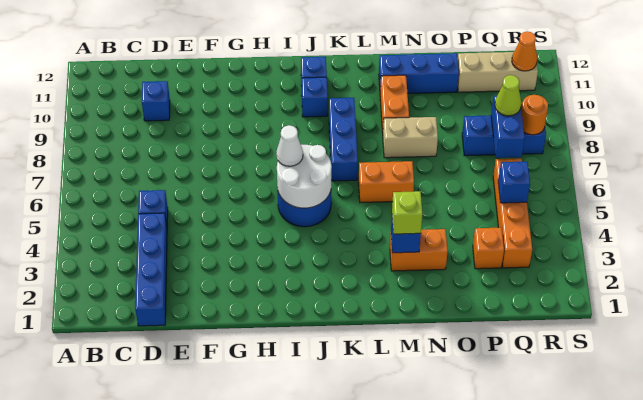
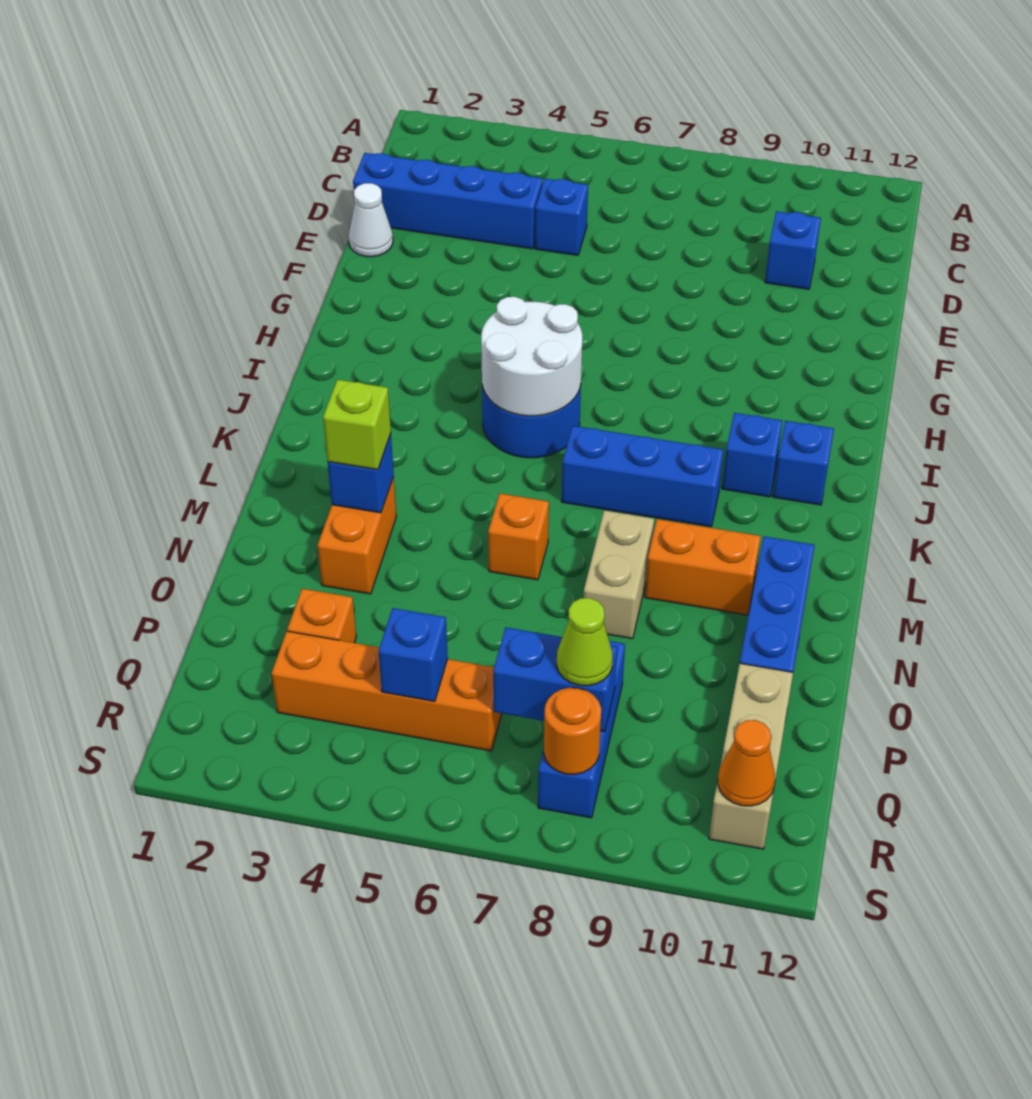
white 1x1 cone [276,125,303,166] -> white 1x1 cone moved to [349,183,393,257]
orange 1x2 brick [359,161,414,202] -> orange 1x1 brick [488,494,549,580]

